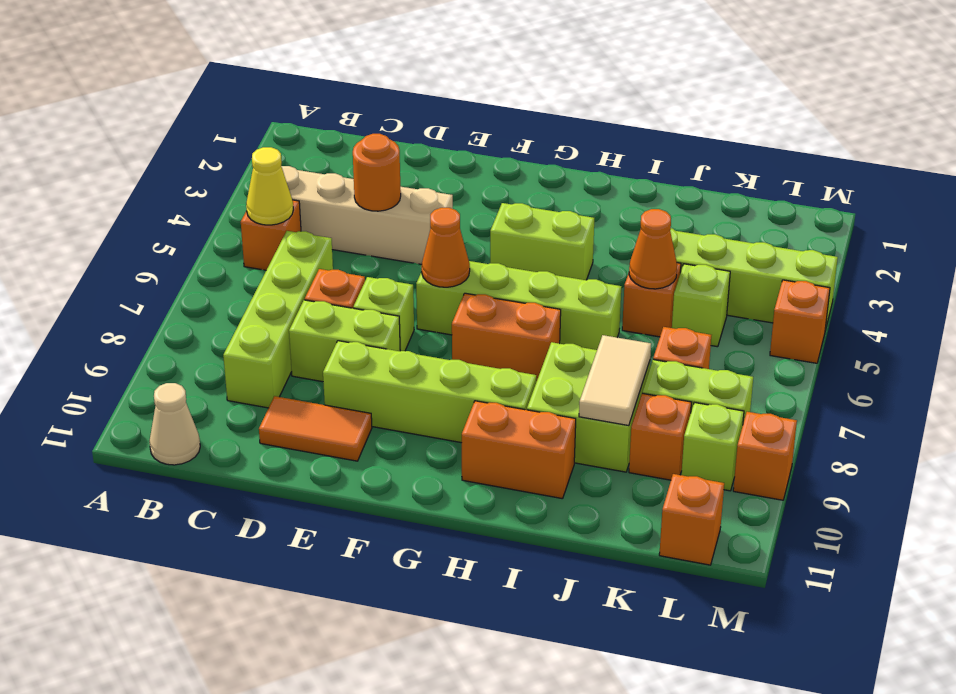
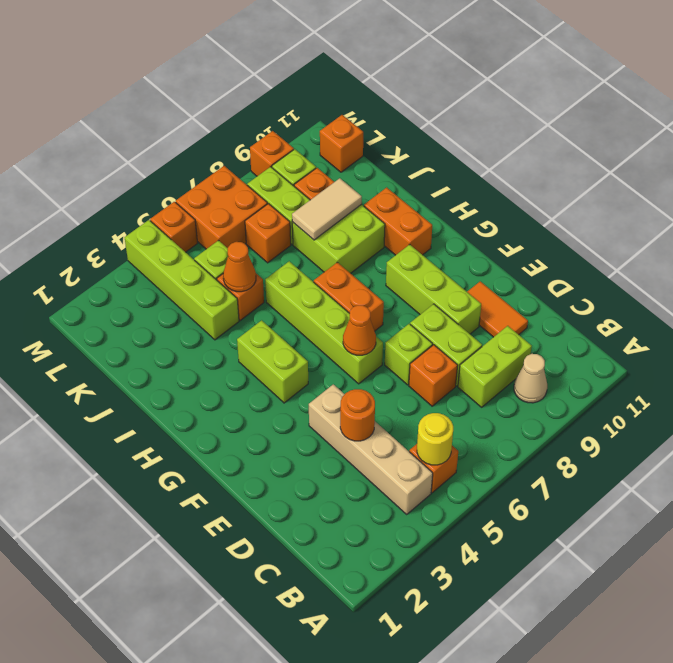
yellow 1x1 cone [246,147,293,225] -> yellow 1x1 round brick [417,413,453,465]
tan 1x1 cone [149,383,200,465] -> tan 1x1 cone moved to [514,354,547,403]
lime 1x4 brick [223,231,333,408] -> lime 1x2 brick [458,326,532,407]
lime 1x4 brick [323,341,536,443] -> lime 1x3 brick [386,245,481,334]
none -> orange 2x2 brick [176,166,267,249]

